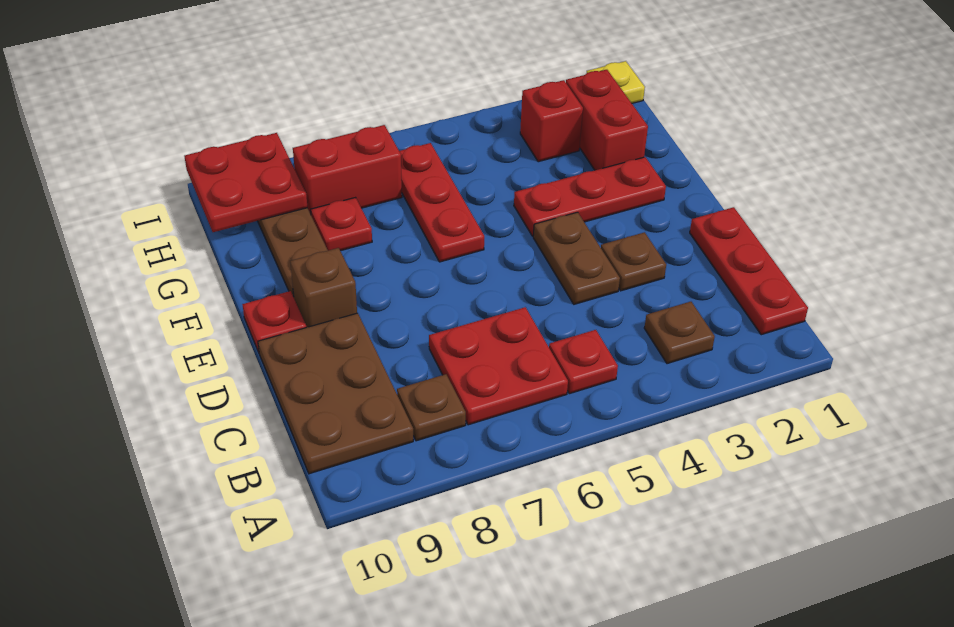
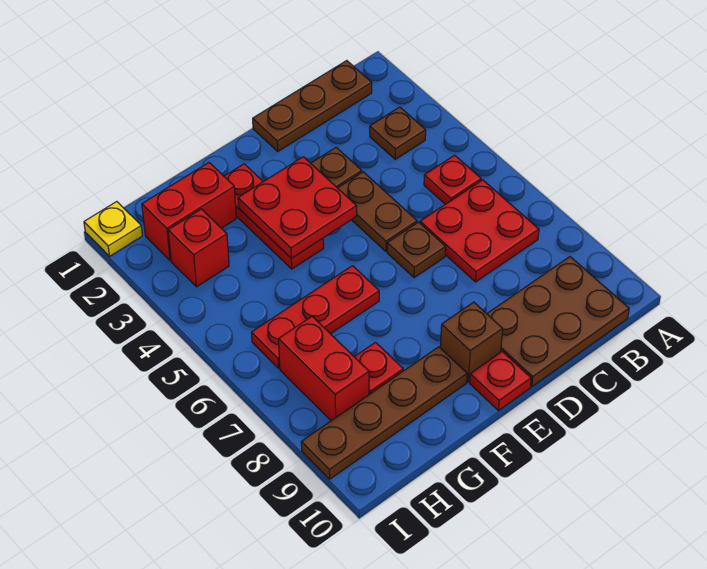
red 1x3 plate [690,207,808,335] -> brown 1x3 plate [253,61,372,151]
brown 1x1 plate [397,374,466,441] -> brown 1x1 plate moved to [387,222,446,278]
brown 1x2 plate [533,212,620,304] -> brown 1x2 plate turned to [338,172,417,251]
red 2x2 plate [185,133,307,232] -> red 2x2 plate moved to [238,157,357,258]

